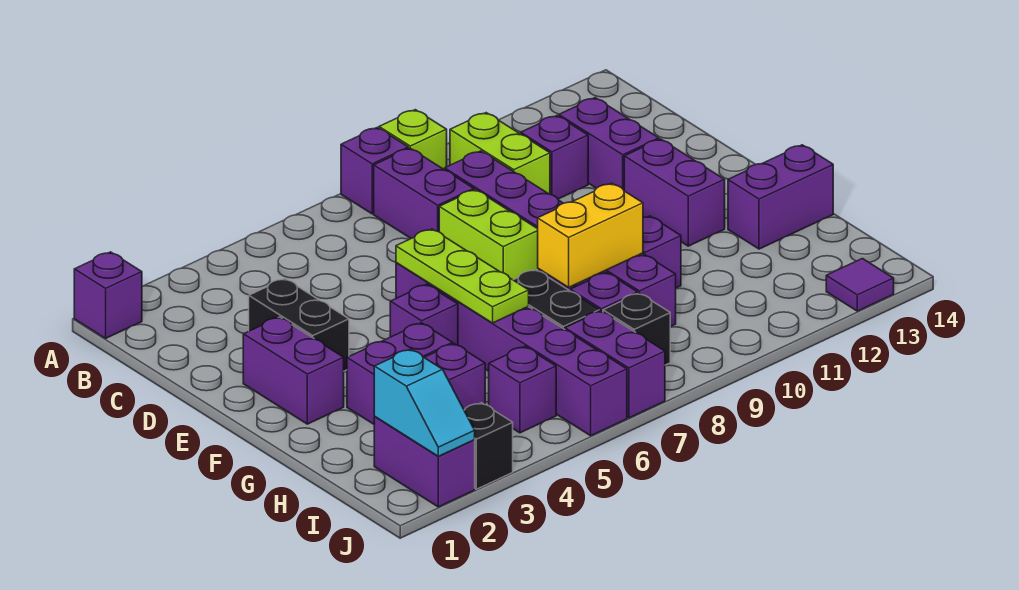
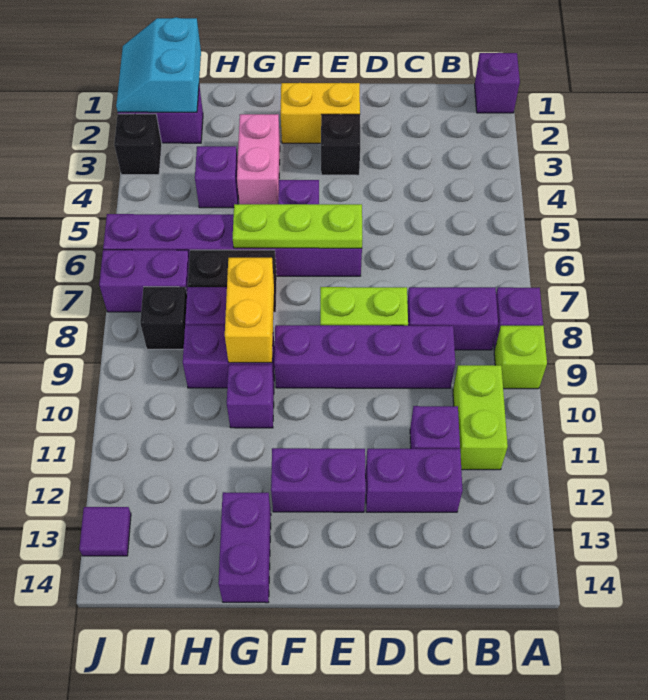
lime 1x2 brick [450,113,550,194] -> lime 1x2 brick turned to [453,365,508,470]
black 1x2 brick [249,279,349,371] -> black 1x1 brick [321,114,360,175]
purple 1x2 brick [243,317,344,424] -> yellow 1x2 brick [281,83,360,143]
purple 1x2 brick [347,323,453,424] -> pink 1x2 brick [237,114,280,204]
cyan 1x2 slope [374,349,475,456] -> cyan 2x2 slope [116,17,201,112]
purple 1x1 brick [489,347,556,433] -> none

